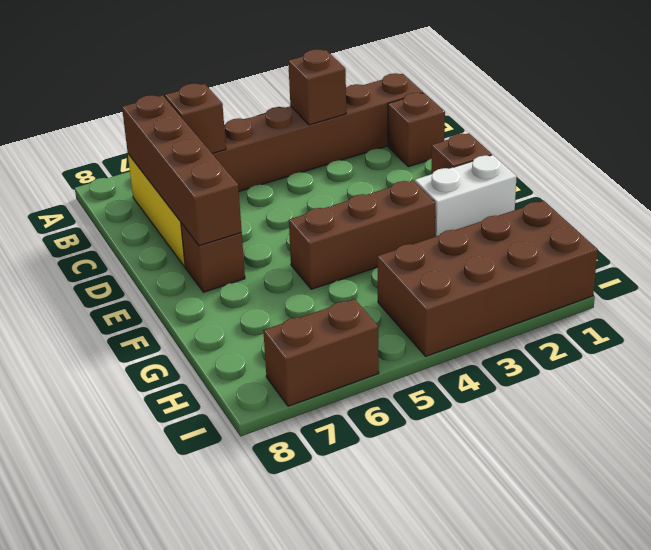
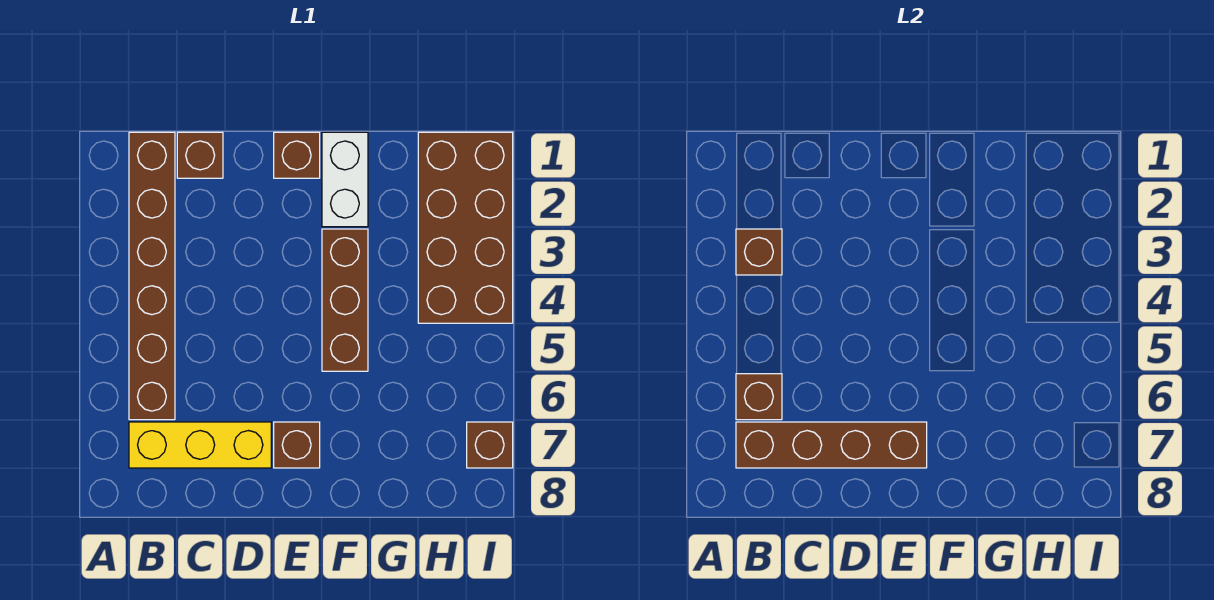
brown 1x2 brick [263,299,379,406] -> brown 1x1 brick [467,422,513,468]

